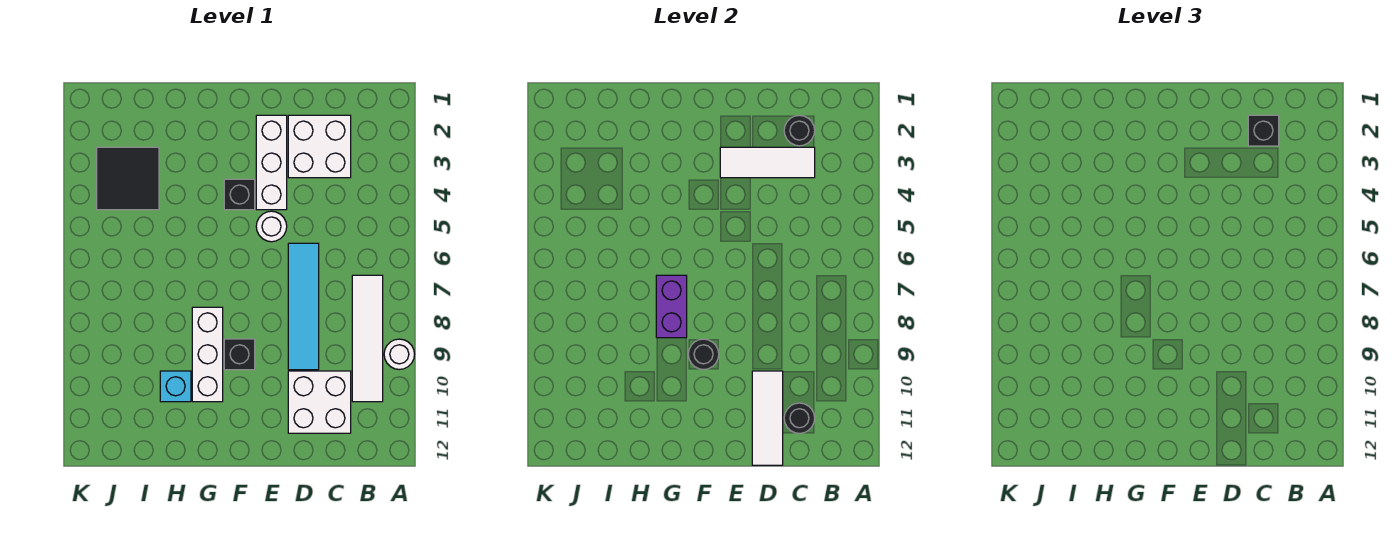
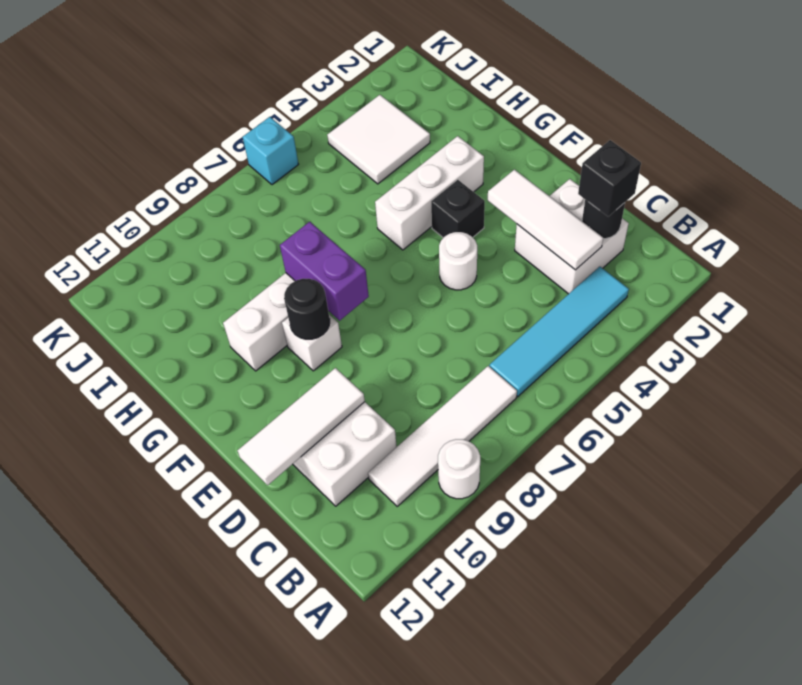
black 1x1 round brick [784,403,815,433] -> none
cyan 1x4 tile [288,243,319,370] -> cyan 1x4 tile moved to [489,267,629,397]
white 1x3 brick [256,115,287,210] -> white 1x3 brick moved to [375,136,484,250]
black 1x1 brick [224,339,255,370] -> white 1x1 brick [282,315,342,371]
purple 1x2 brick [656,275,687,338] -> purple 1x2 brick turned to [280,222,369,321]
cyan 1x1 brick [160,371,191,402] -> cyan 1x1 brick moved to [243,117,299,185]
black 2x2 tile [97,147,159,210] -> white 2x2 tile [327,95,430,184]

